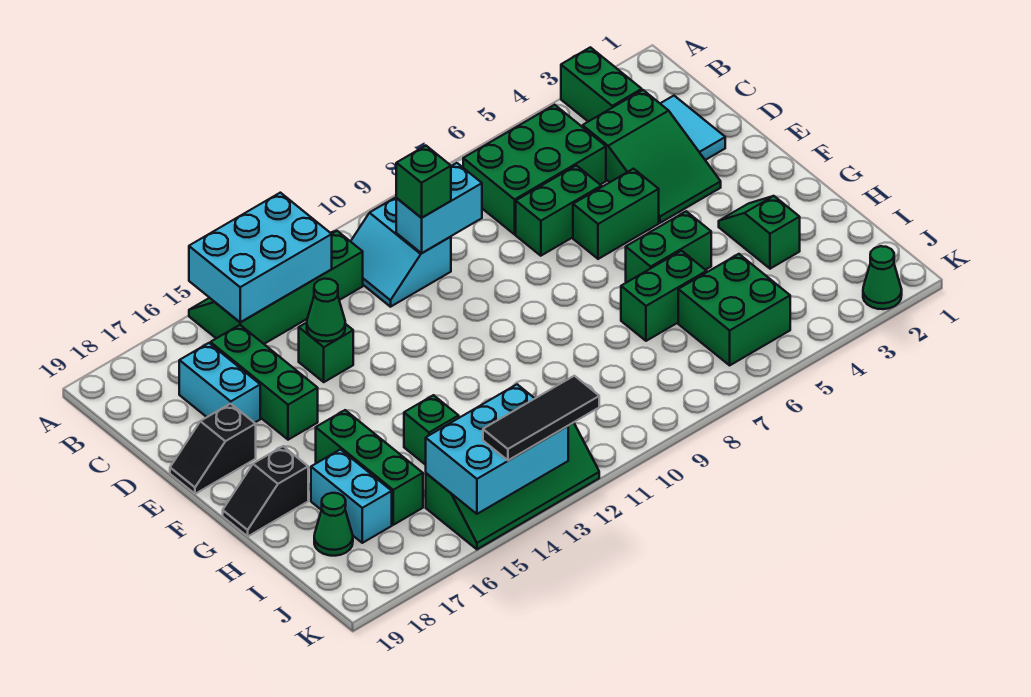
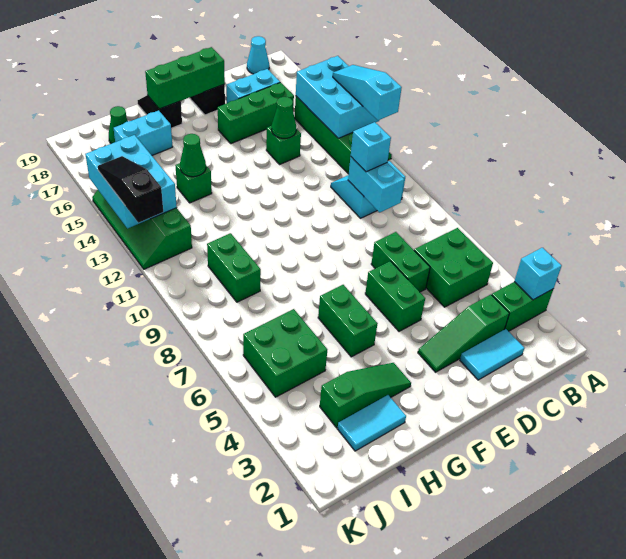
none -> cyan 1x1 brick [514,248,562,300]
none -> cyan 1x3 slope [333,65,402,120]
green 2x3 brick [463,105,606,234] -> green 2x2 brick [414,228,493,307]
none -> cyan 1x1 cone [247,36,269,74]
green 2x3 slope [583,90,721,223] -> green 1x3 slope [418,295,509,372]
green 1x1 brick [396,146,451,218] -> cyan 1x1 brick [351,122,391,172]
green 1x2 slope [719,196,800,269] -> green 1x3 slope [320,363,411,428]
green 1x3 brick [316,410,423,525] -> green 1x3 brick moved to [145,47,225,109]
none -> cyan 1x2 tile [338,395,406,451]
green 1x2 brick [621,251,707,341] -> green 1x2 brick moved to [207,233,261,302]
green 1x1 cone [863,246,902,309] -> green 1x1 cone moved to [180,134,206,177]
black 1x3 tile [483,376,599,460] -> black 1x3 slope [98,156,163,223]

